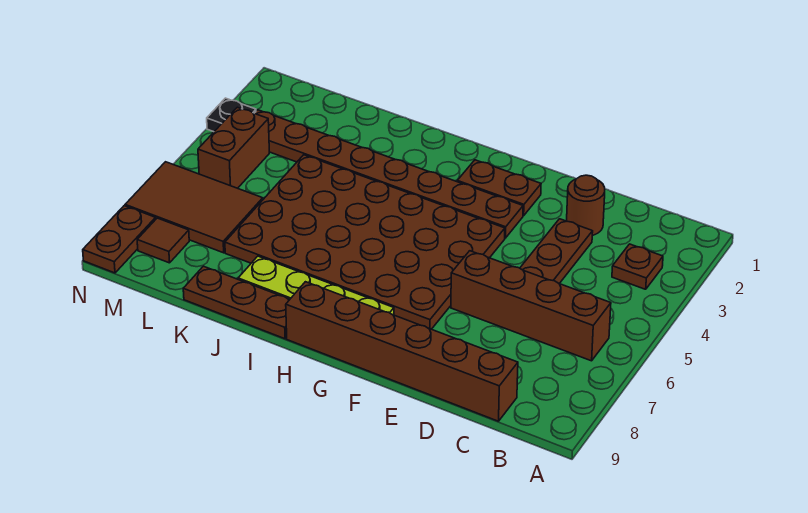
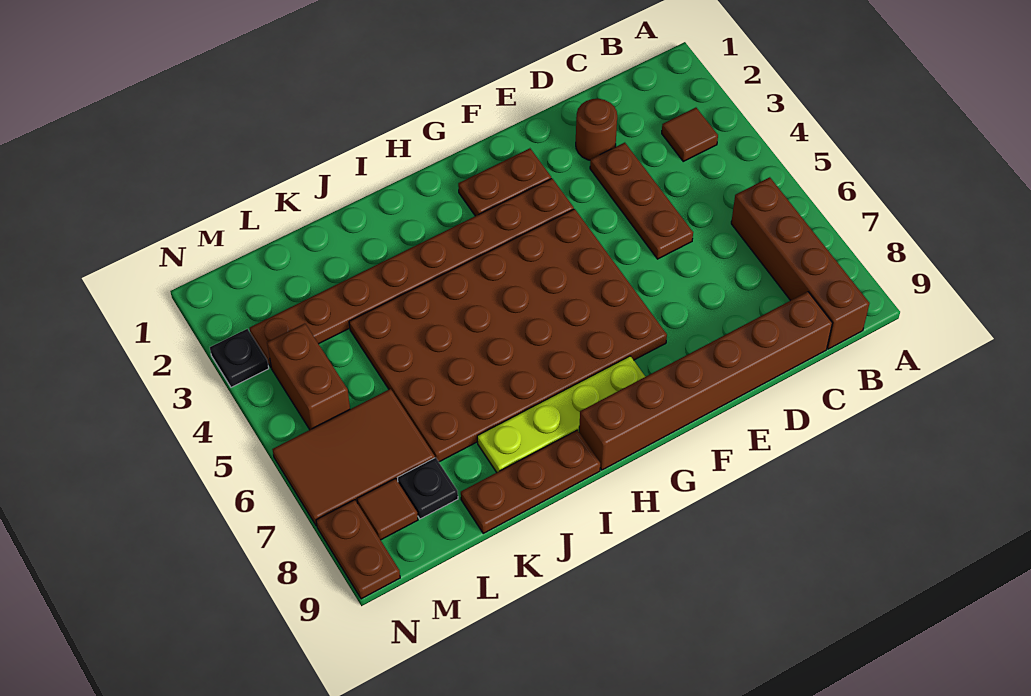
brown 1x1 plate [612,244,663,289] -> brown 1x1 tile [662,108,718,161]
brown 1x4 brick [451,251,611,361] -> brown 1x4 brick turned to [731,177,869,349]
none -> black 1x1 plate [398,458,458,519]

